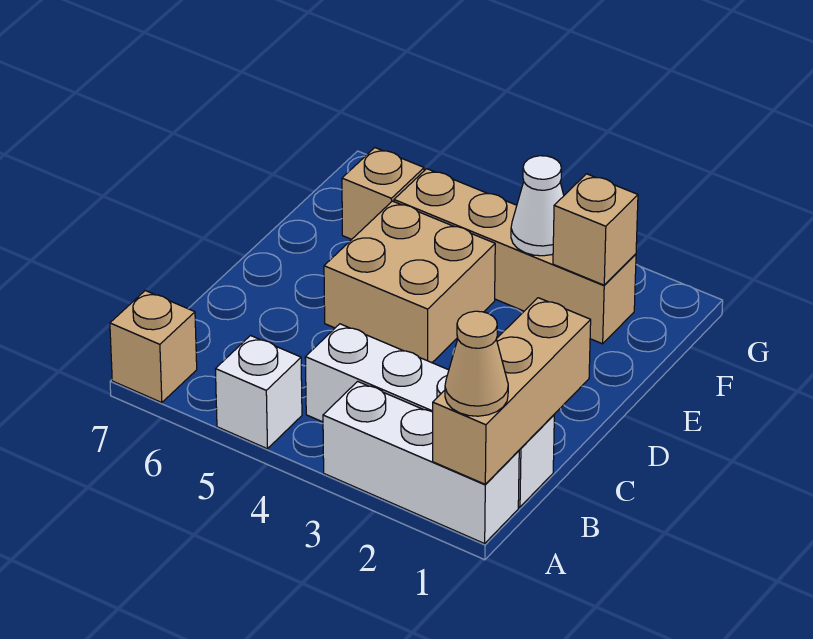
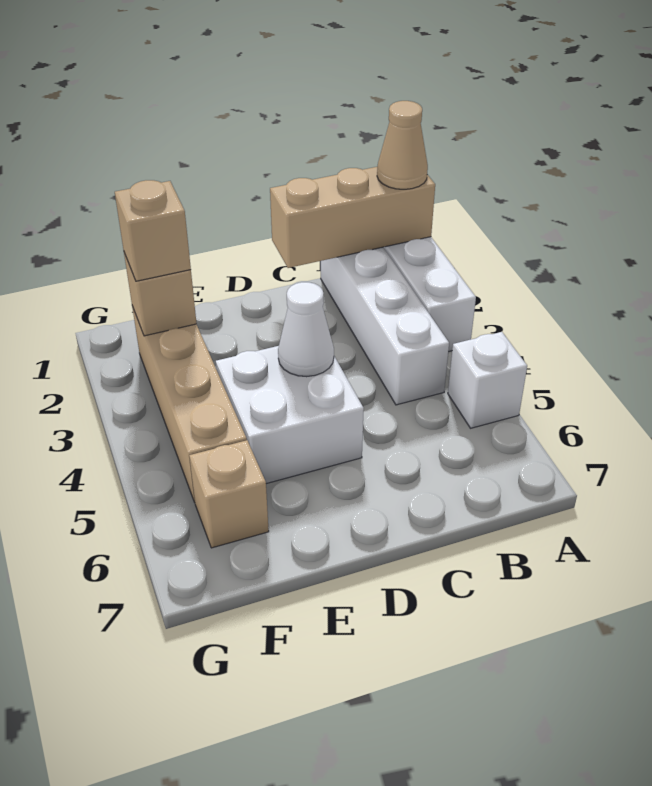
tan 1x1 brick [110,291,197,403] -> tan 1x1 brick moved to [115,180,191,281]
tan 2x2 brick [324,201,495,363] -> white 2x2 brick [216,346,364,484]
white 1x1 cone [511,156,564,256] -> white 1x1 cone moved to [278,282,334,377]

